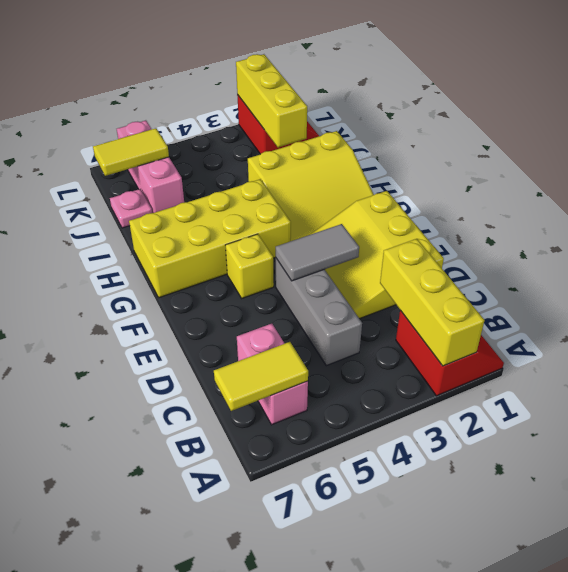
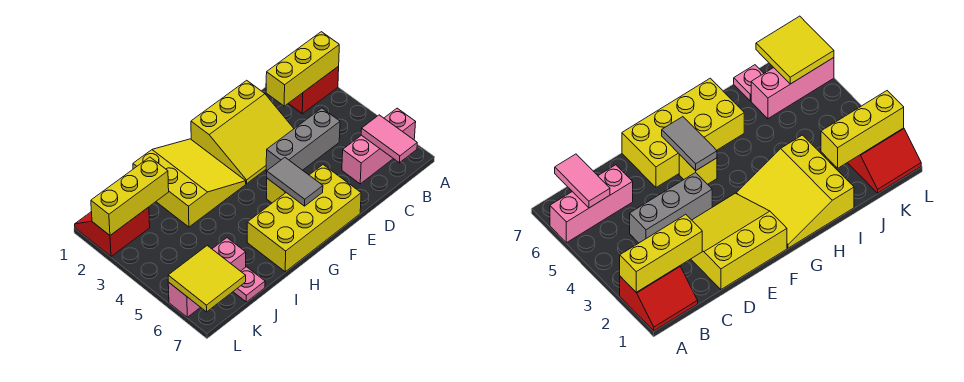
pink 1x2 brick [237,324,308,425] -> pink 1x3 brick [342,108,416,184]
yellow 1x2 tile [214,342,308,411] -> pink 1x2 tile [361,115,417,163]
grey 1x2 tile [276,224,359,281] -> grey 1x2 tile moved to [267,158,323,206]
yellow 2x4 brick [129,179,291,298] -> yellow 2x4 brick turned to [247,165,361,272]
yellow 1x2 tile [93,128,169,176] -> yellow 2x2 tile [168,246,246,312]

